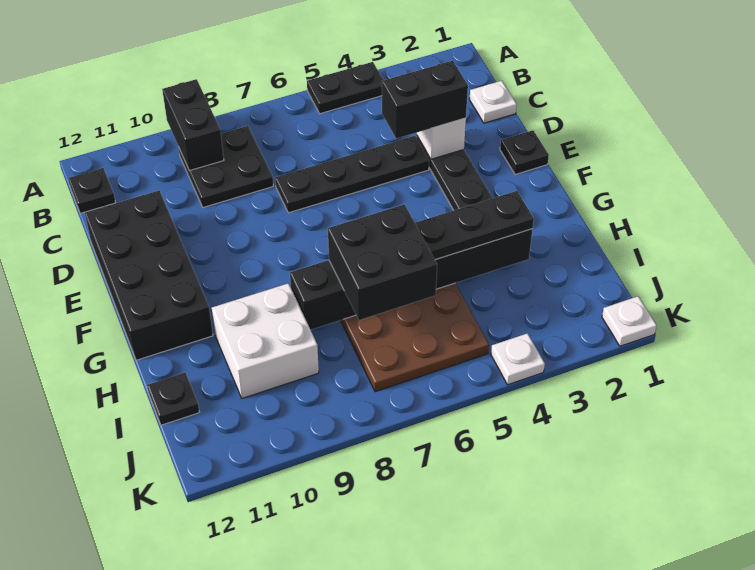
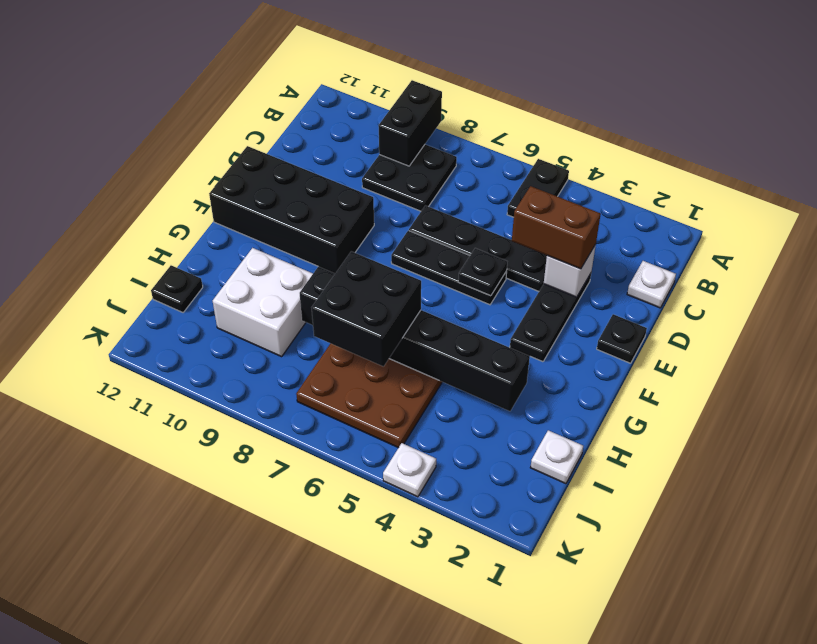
black 1x2 plate [307,62,383,114] -> black 1x2 plate turned to [507,159,569,217]
black 1x1 plate [68,168,116,213] -> black 1x1 plate moved to [458,248,507,296]
black 1x2 brick [382,61,468,139] -> brown 1x2 brick [512,186,601,269]
black 2x4 brick [85,191,213,360] -> black 2x4 brick turned to [209,146,374,273]
black 1x3 plate [415,191,534,260] -> black 1x3 plate moved to [391,230,507,305]
white 1x1 plate [602,296,657,346] -> white 1x1 plate moved to [530,430,583,484]

